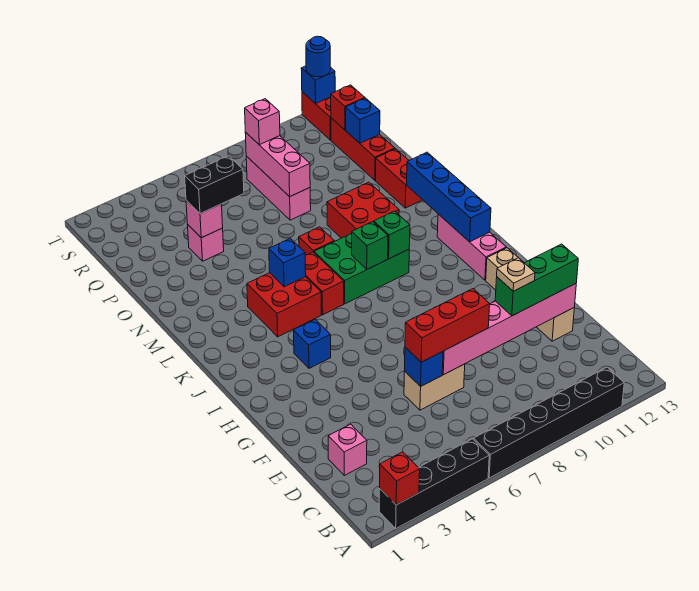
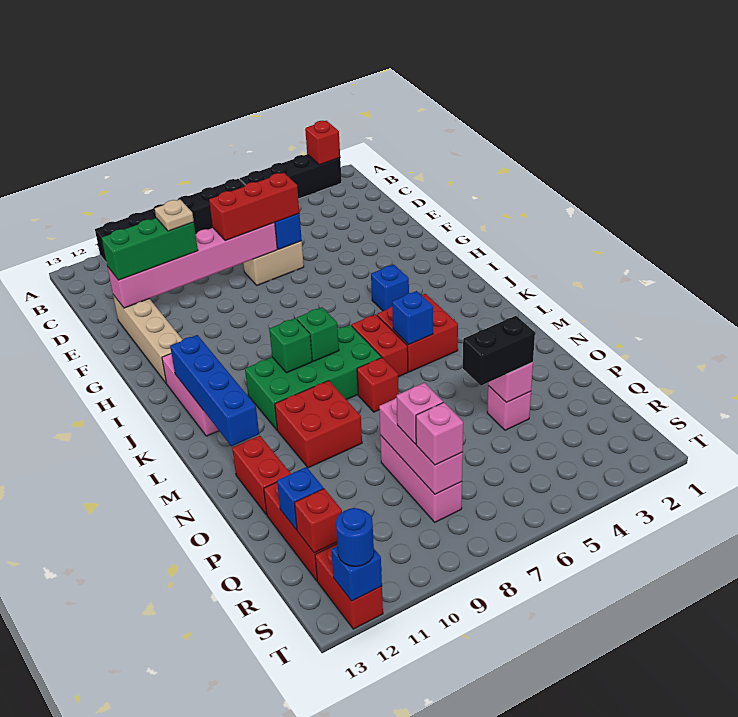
pink 1x1 brick [328,424,367,475] -> pink 1x1 brick moved to [397,383,443,444]
green 2x3 brick [314,234,409,304] -> green 2x4 brick [245,325,381,430]

